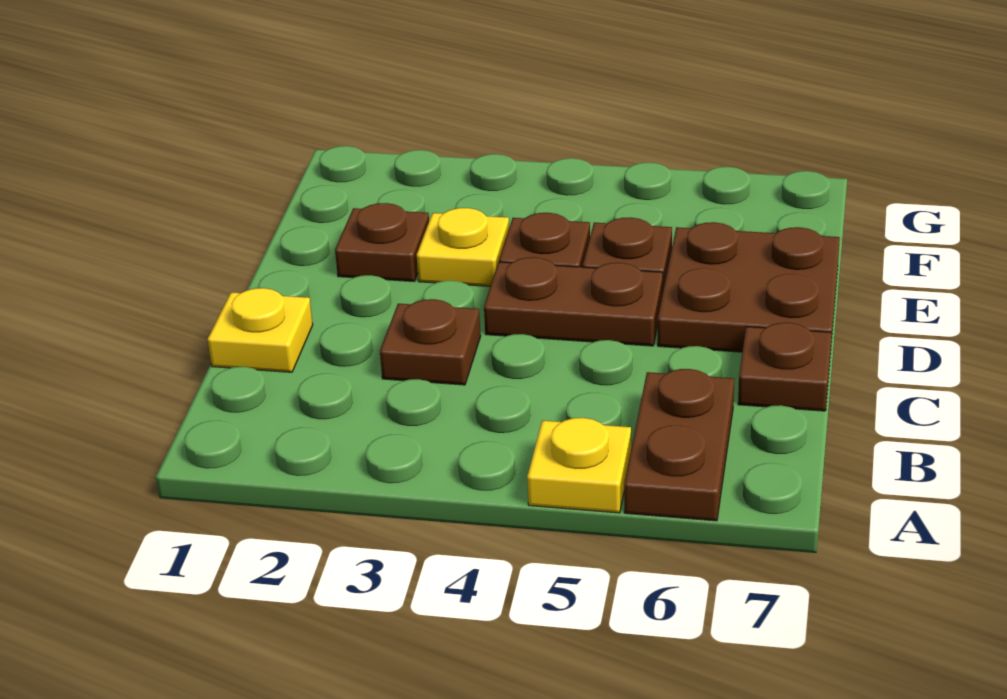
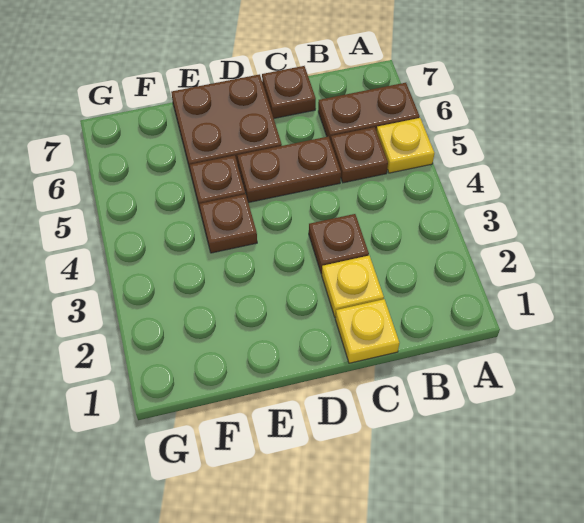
brown 1x2 plate [484,257,663,346] -> brown 1x2 plate turned to [237,136,341,203]
brown 1x1 plate [335,203,429,281] -> brown 1x1 plate moved to [331,127,388,183]
yellow 1x1 plate [417,208,509,286] -> yellow 1x1 plate moved to [322,256,384,317]

